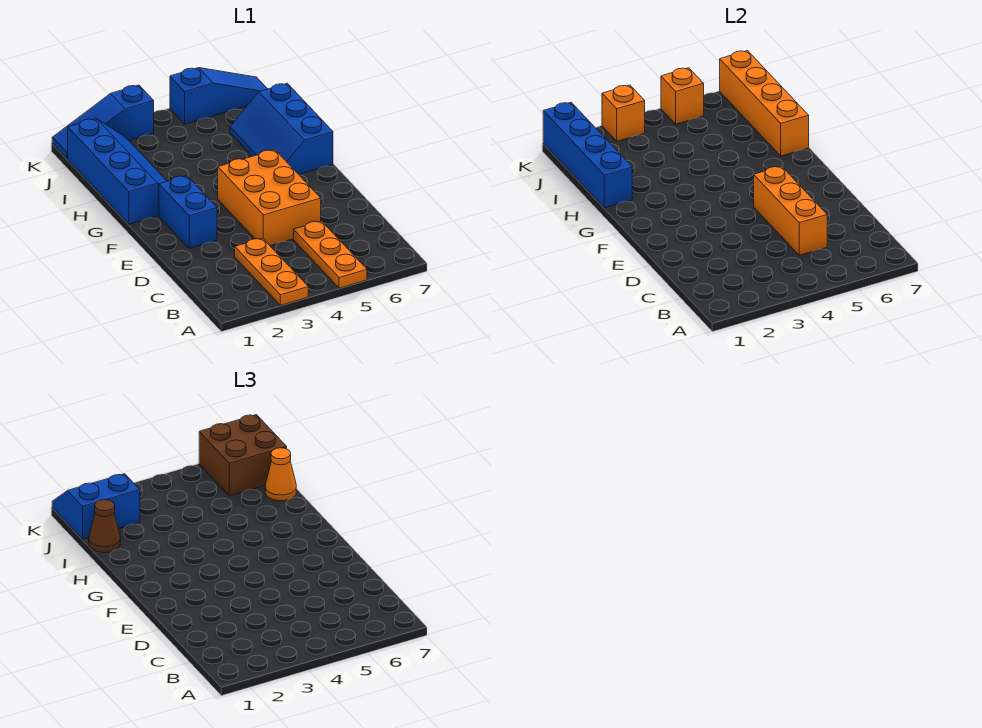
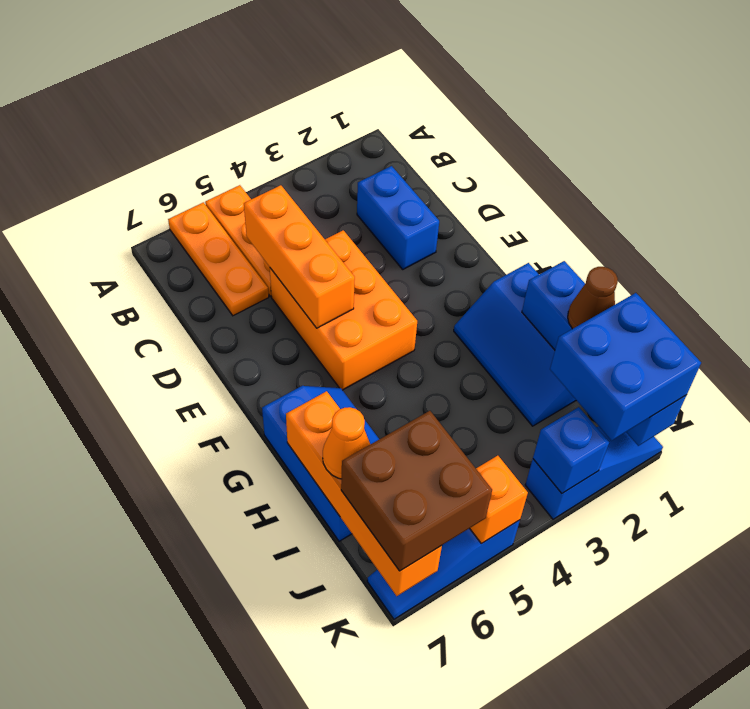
orange 1x3 plate [235,238,308,305] -> orange 1x3 plate moved to [168,202,269,316]
blue 1x2 brick [159,176,217,248] -> blue 1x2 brick moved to [357,166,439,269]
blue 2x4 slope [68,119,167,224] -> blue 2x3 slope [454,263,576,426]
blue 2x2 slope [52,474,140,539] -> blue 2x2 brick [550,293,701,441]
orange 1x1 brick [602,85,645,141] -> blue 1x1 brick [533,407,609,493]

